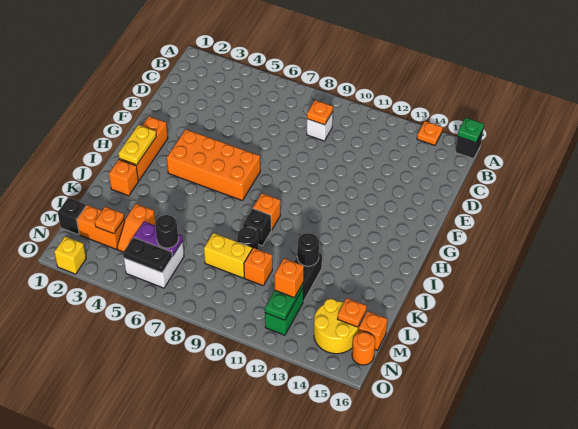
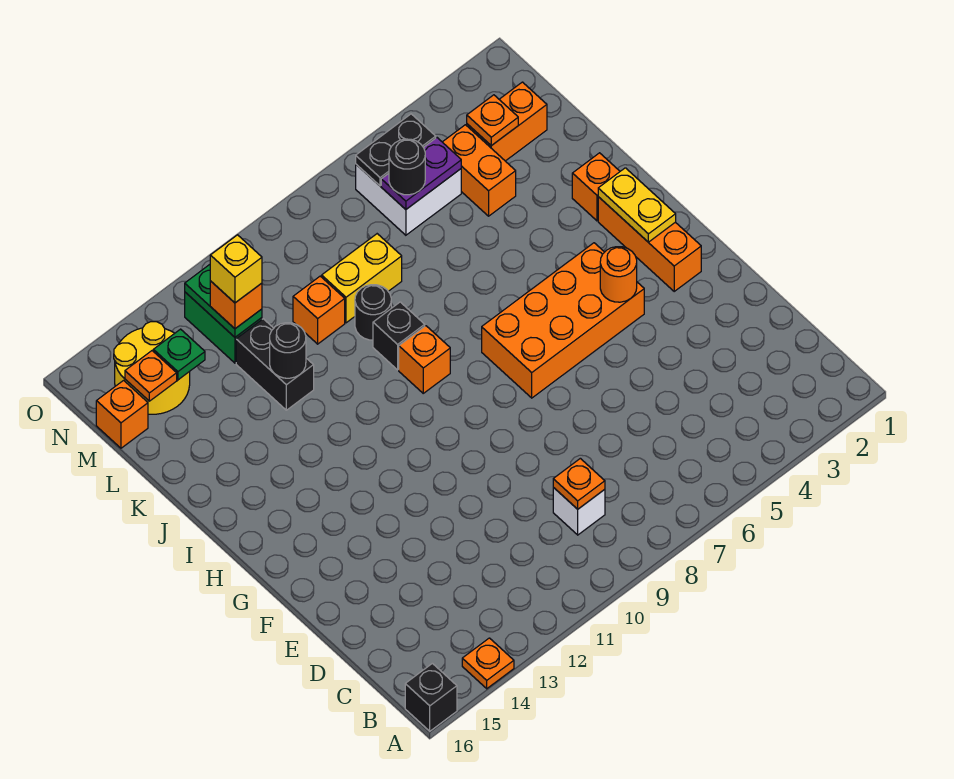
green 1x1 plate [458,118,484,143] -> green 1x1 plate moved to [153,329,205,380]
orange 1x2 slope [117,204,155,252] -> orange 1x2 brick [443,125,516,216]
black 1x1 brick [58,198,86,235] -> none
orange 1x1 round brick [352,332,375,365] -> orange 1x1 round brick moved to [600,247,637,302]
yellow 1x1 brick [54,236,86,274] -> yellow 1x1 brick moved to [210,235,262,303]

